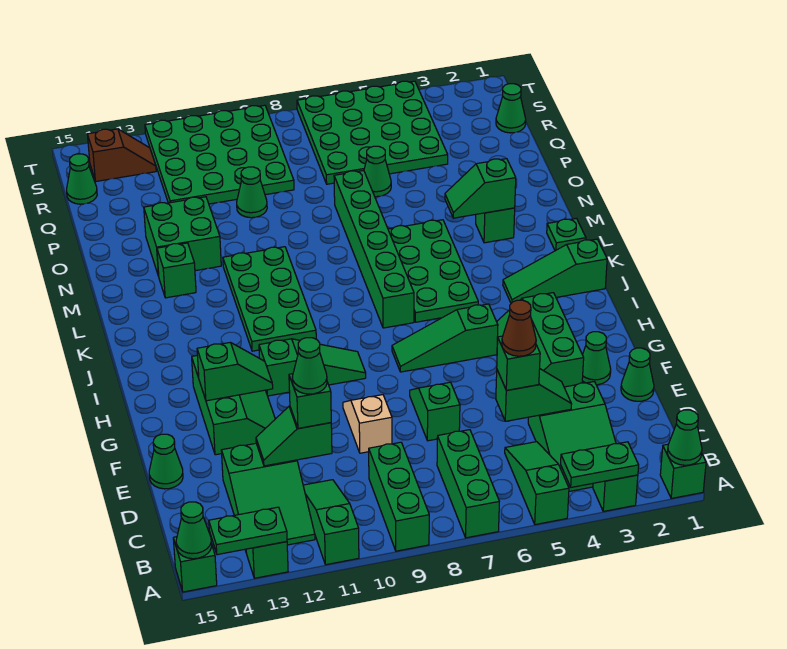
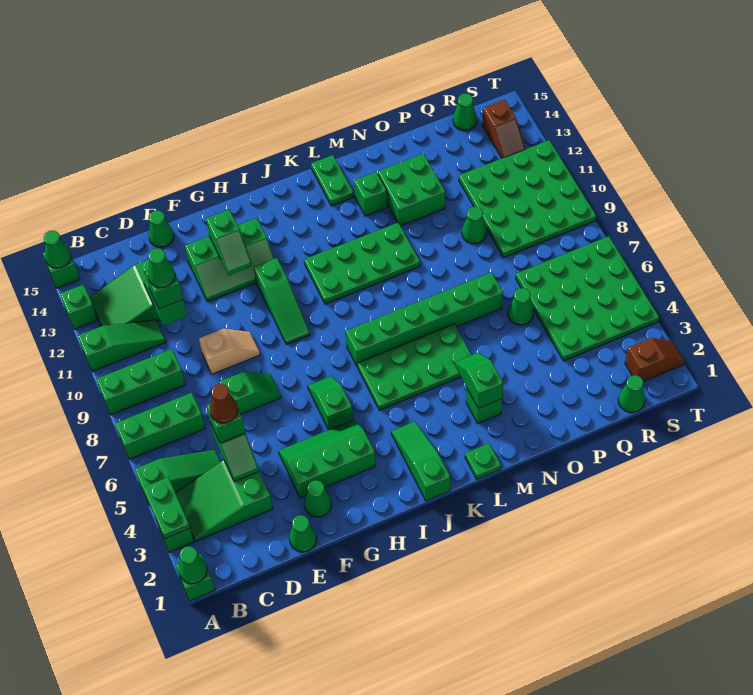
green 1x2 plate [209,507,287,555] -> green 1x2 plate moved to [311,155,354,206]
green 1x3 slope [392,304,498,372] -> green 1x2 slope [308,376,353,430]
none -> brown 1x2 slope [625,338,685,382]

